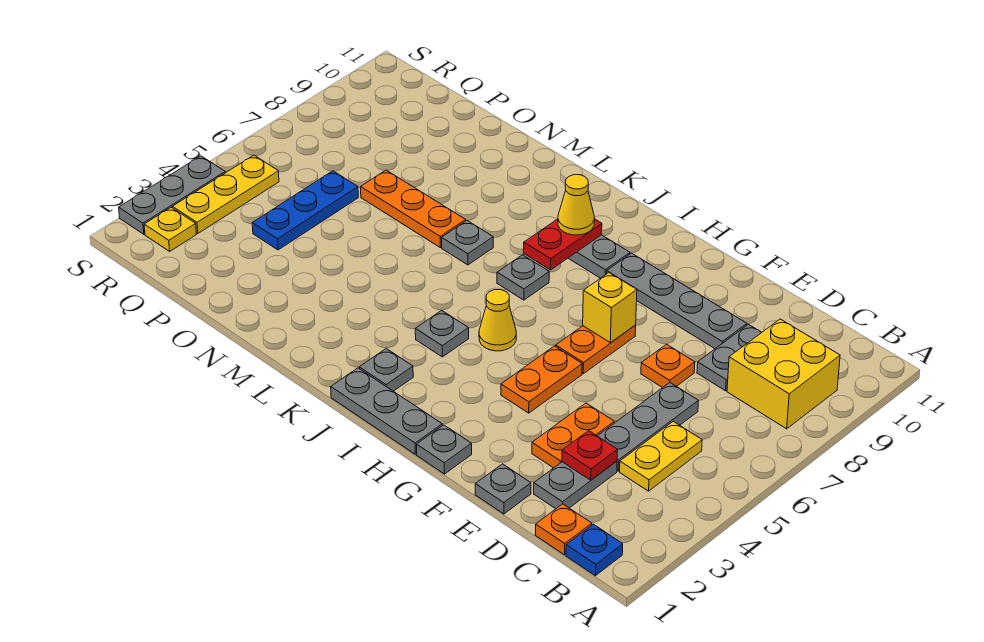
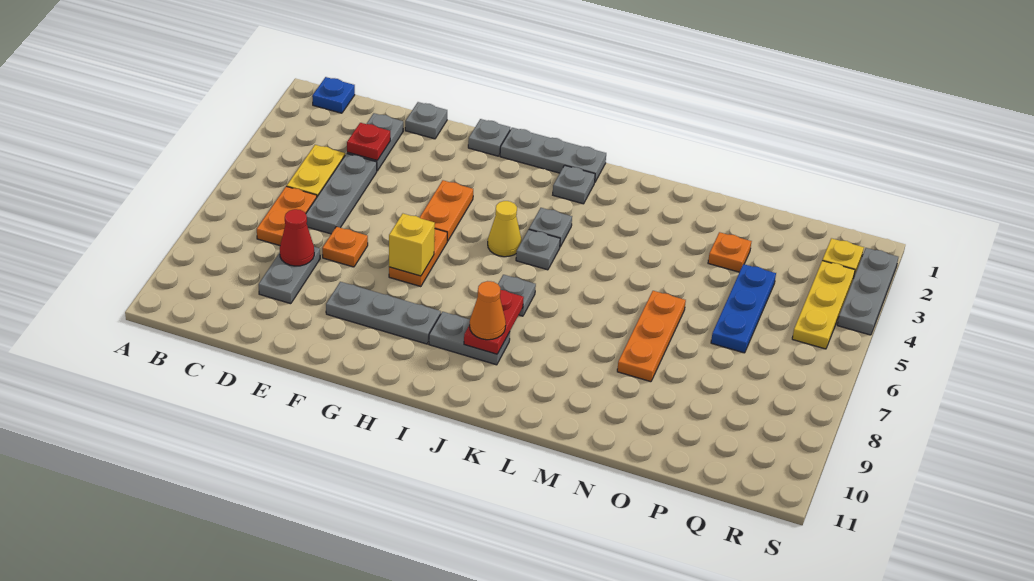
yellow 2x2 brick [727,319,840,429] -> none
orange 1x1 plate [535,504,592,555] -> orange 1x1 plate moved to [708,232,752,272]
none -> red 1x1 cone [280,209,314,266]
orange 1x2 plate [532,403,614,468] -> orange 1x2 plate moved to [257,186,317,246]
grey 1x4 plate [607,253,747,349] -> grey 1x3 plate [326,282,441,344]
yellow 1x1 cone [558,175,594,235] -> orange 1x1 cone [470,281,506,340]
grey 1x1 plate [442,220,493,265] -> grey 1x1 plate moved to [516,230,560,270]
orange 1x3 plate [361,170,466,248] -> orange 1x3 plate turned to [617,291,686,382]

